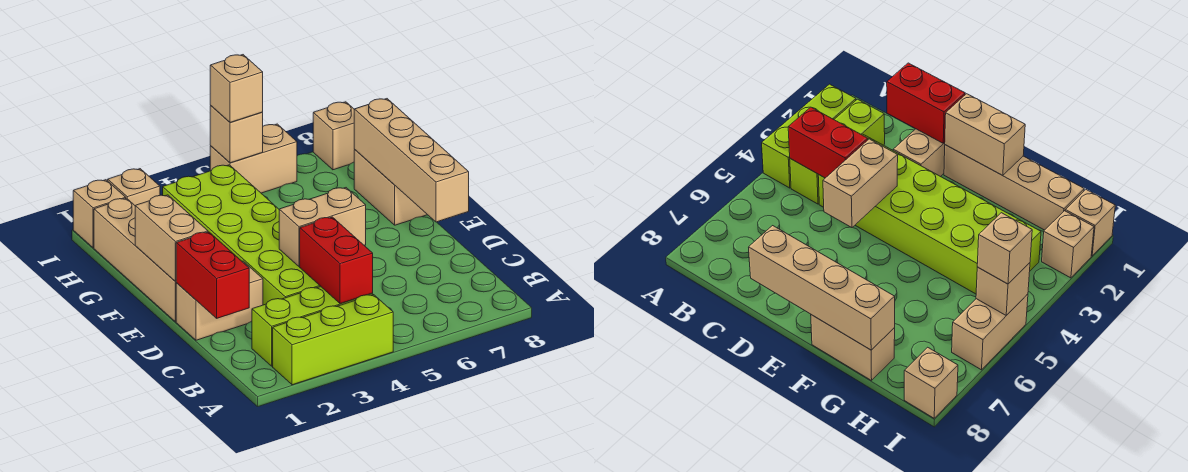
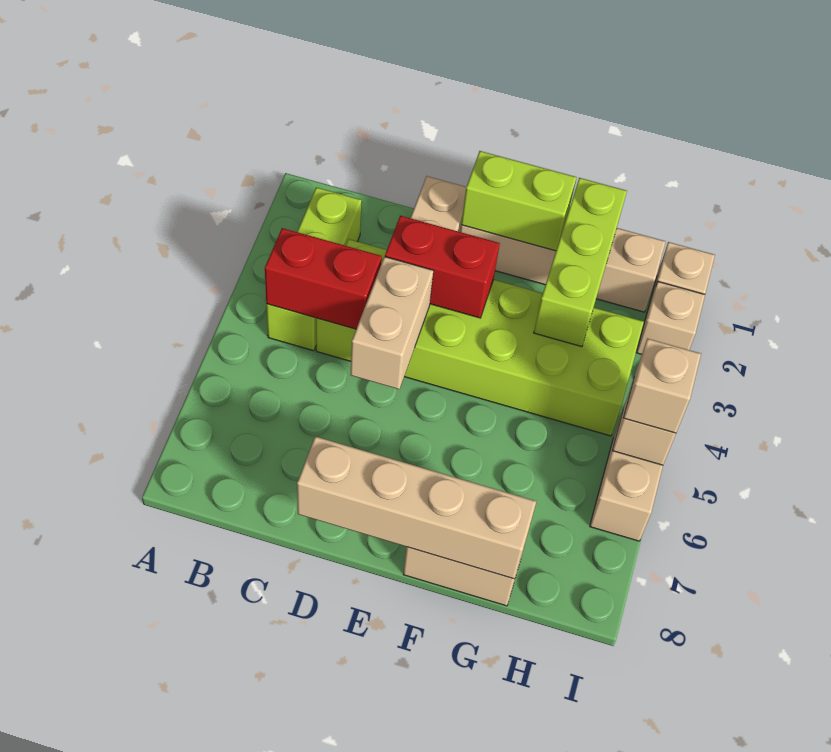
lime 1x3 brick [273,295,393,385] -> lime 1x3 brick moved to [534,178,627,347]
red 1x2 brick [176,232,249,318] -> red 1x2 brick moved to [385,216,500,318]
tan 1x2 brick [135,195,208,281] -> lime 1x2 brick [461,151,577,251]
tan 1x1 brick [313,102,355,170] -> none

